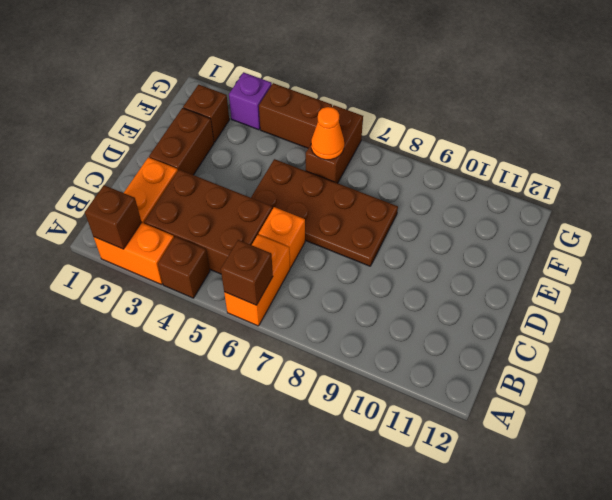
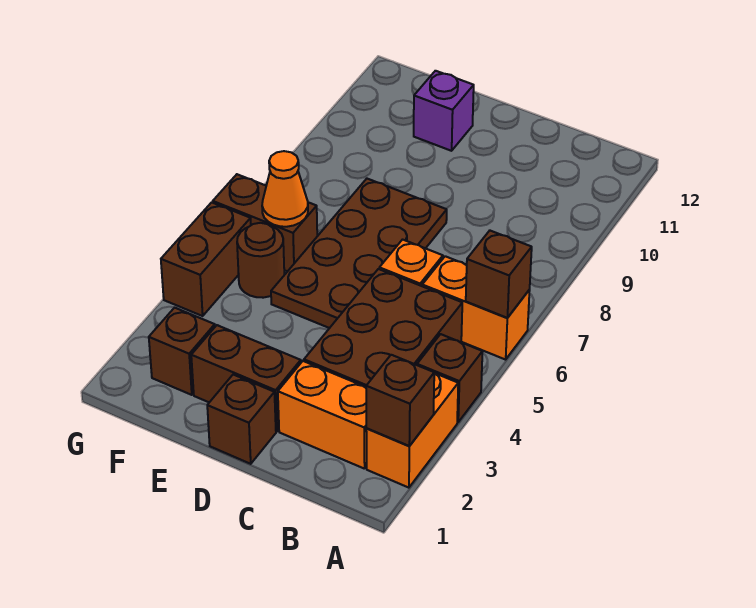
none -> brown 1x1 brick [207,375,276,464]
none -> brown 1x1 round brick [237,223,284,298]
purple 1x1 brick [229,72,272,130] -> purple 1x1 brick moved to [414,71,474,151]

